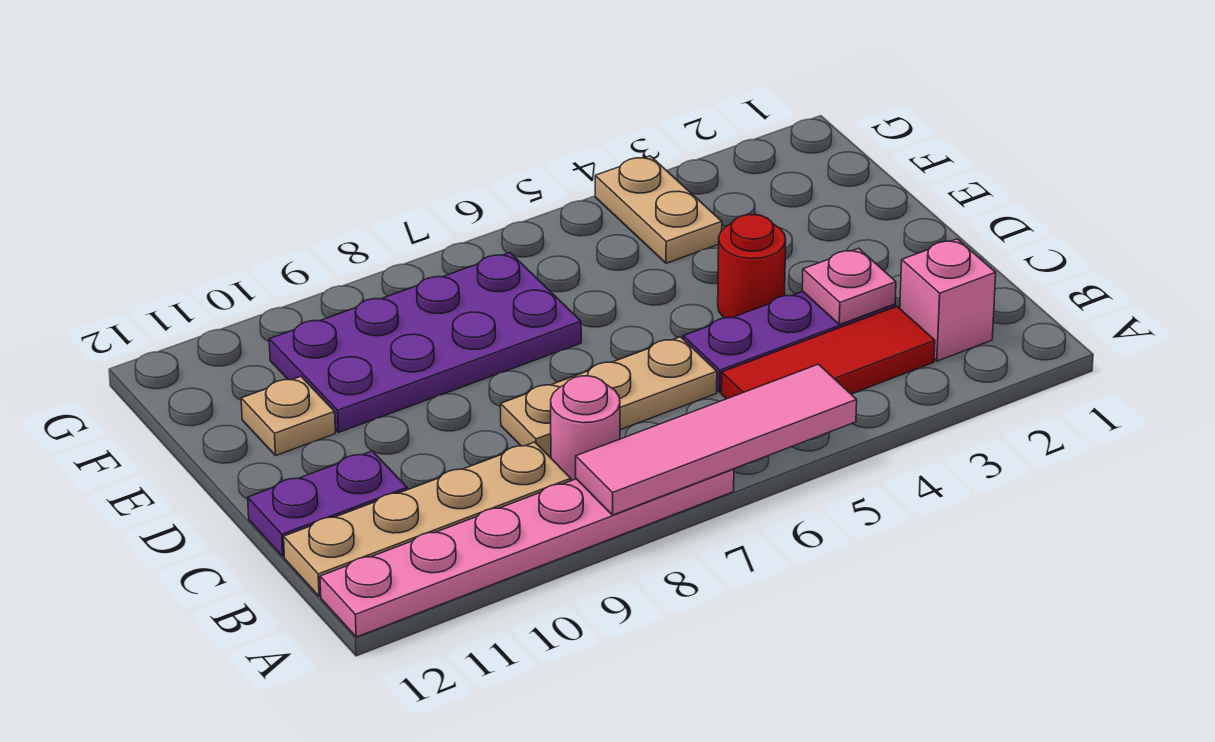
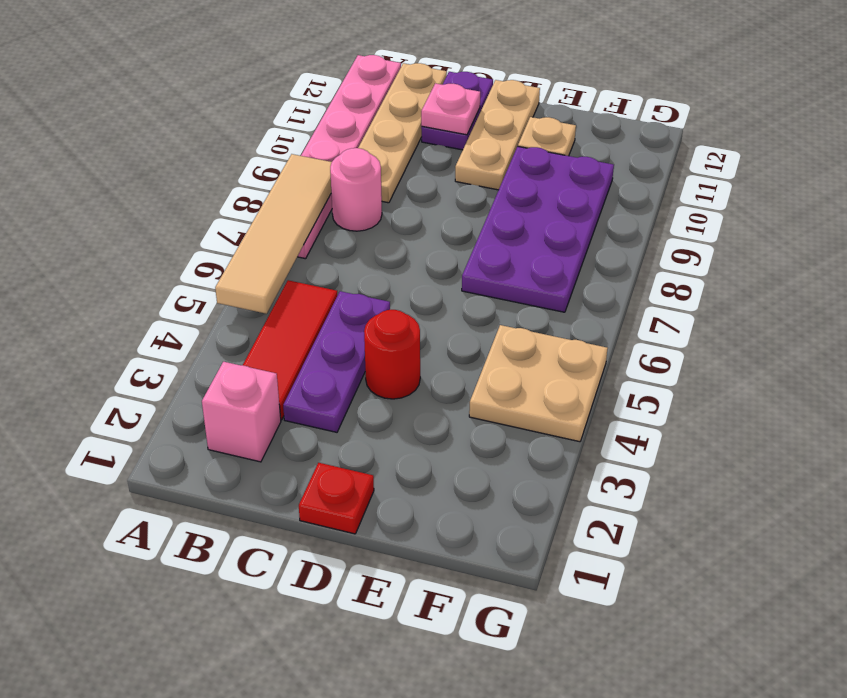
pink 1x4 tile [576,364,857,515] -> tan 1x4 tile [215,154,332,314]
pink 1x1 plate [802,248,896,325] -> pink 1x1 plate moved to [421,83,480,135]
tan 1x3 plate [501,337,717,456] -> tan 1x3 plate moved to [455,80,540,190]
none -> red 1x1 plate [299,463,374,534]
tan 1x2 plate [595,156,722,263] -> tan 2x2 plate [469,325,608,442]

